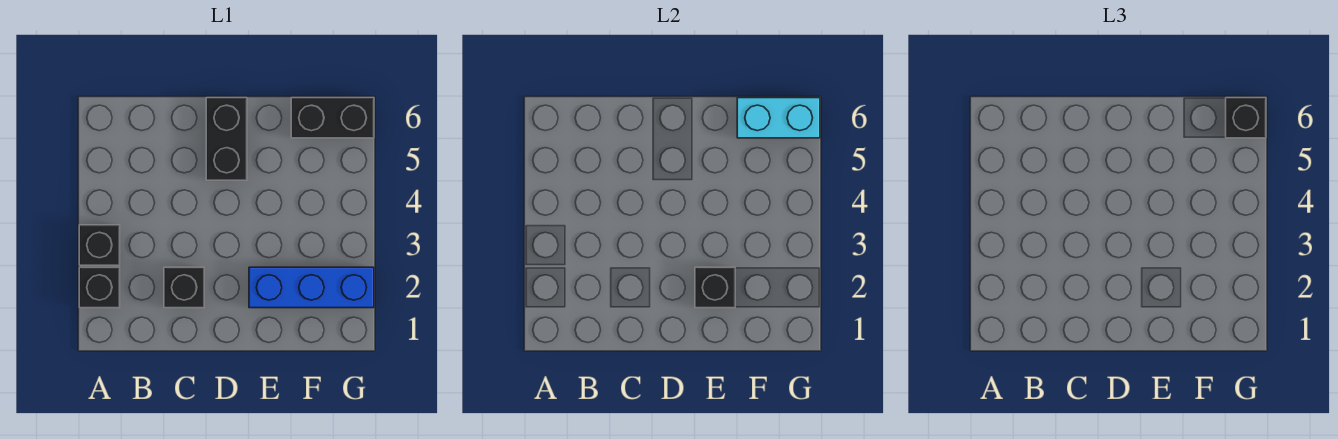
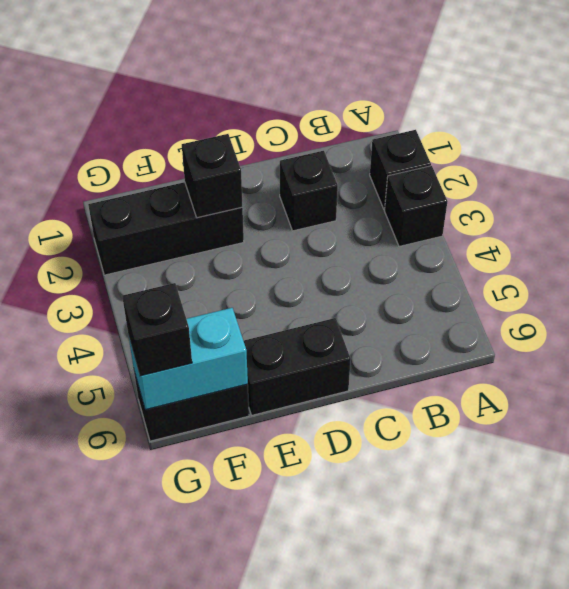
black 1x2 brick [206,98,247,180] -> black 1x2 brick turned to [244,318,351,415]
blue 1x3 brick [249,267,374,308] -> black 1x3 brick [88,182,244,275]

